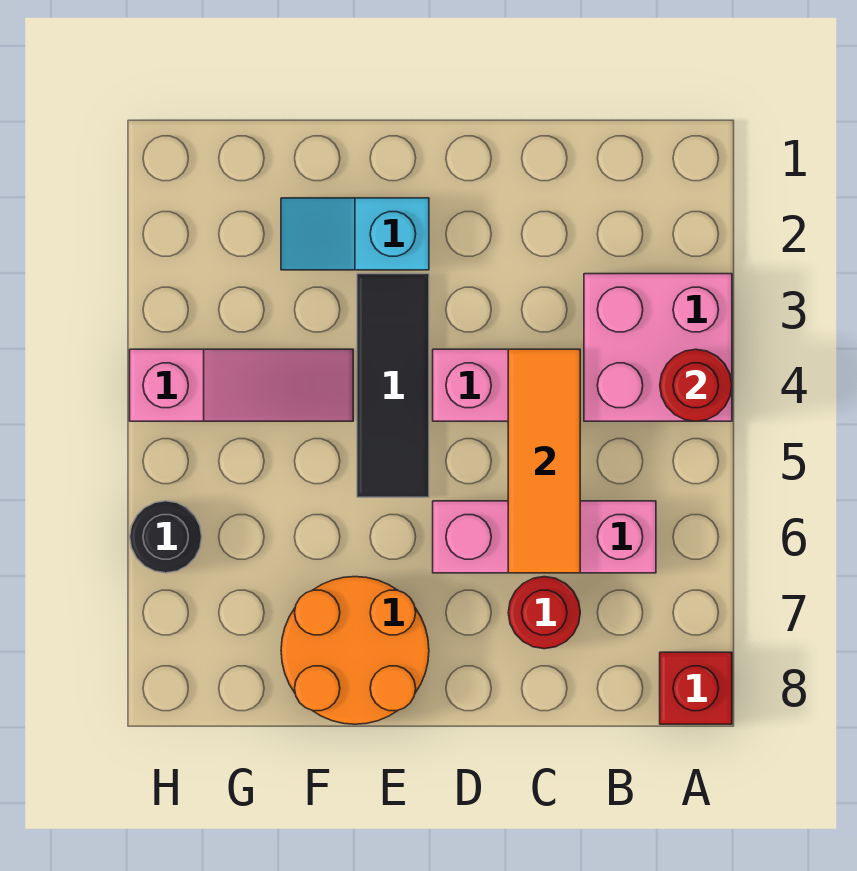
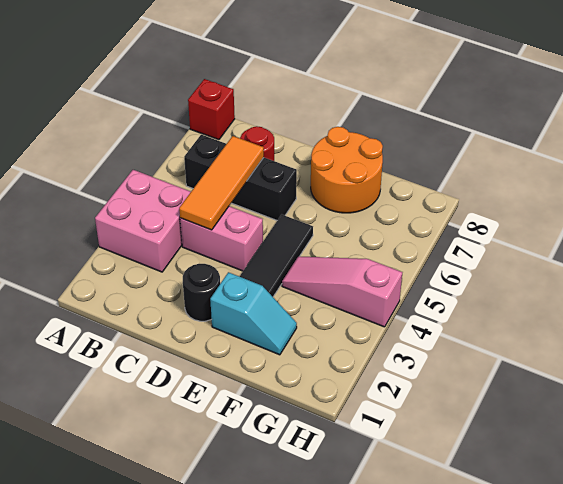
red 1x1 round brick [660,349,732,421] -> none
pink 1x3 brick [433,501,656,573] -> black 1x3 brick [184,135,297,220]
black 1x1 round brick [130,501,202,573] -> black 1x1 round brick moved to [183,264,220,321]

